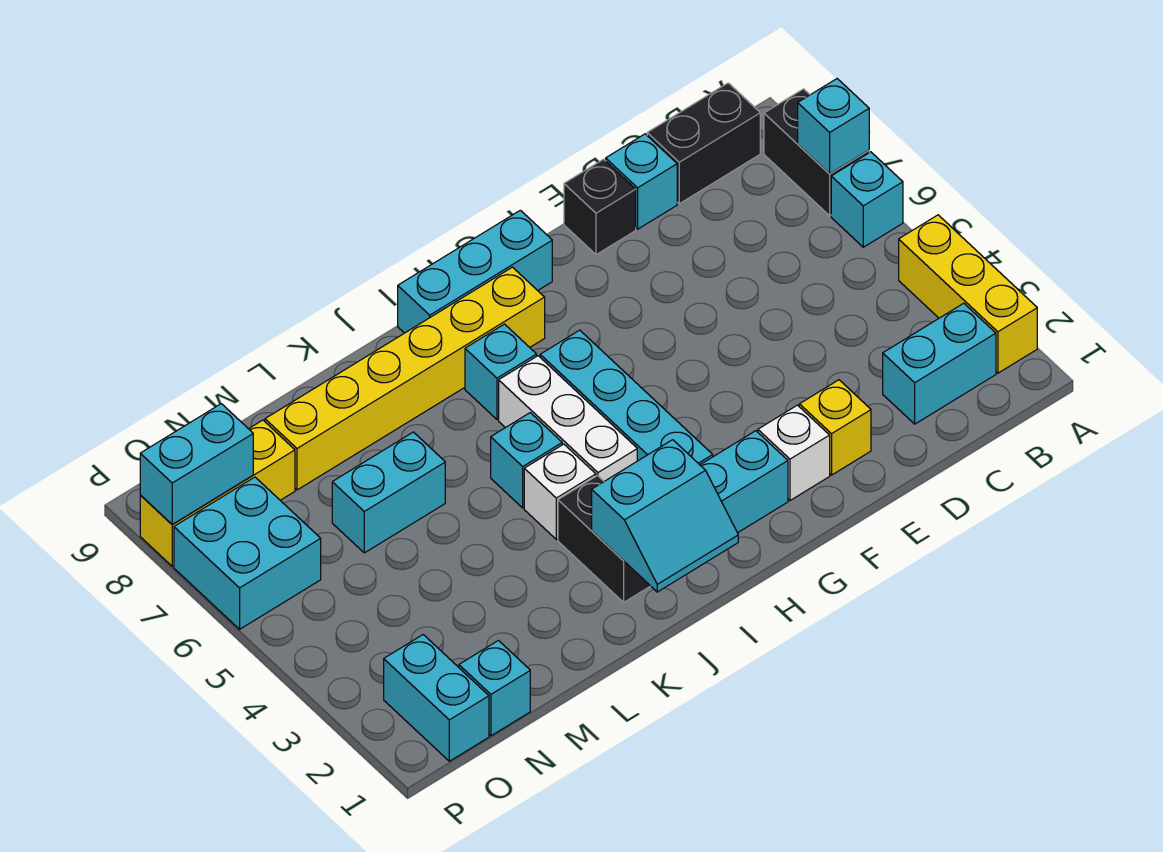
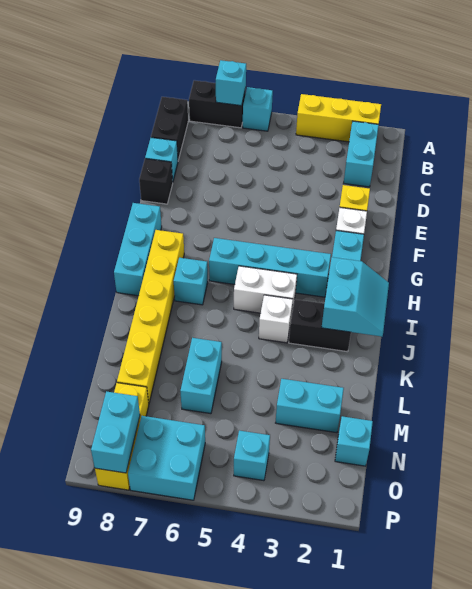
white 1x3 brick [499,356,637,481] -> white 1x2 brick [234,266,297,313]
cyan 1x1 brick [491,413,562,508] -> cyan 1x1 brick moved to [234,431,270,481]
cyan 1x2 brick [384,635,489,761] -> cyan 1x2 brick moved to [276,379,344,433]

